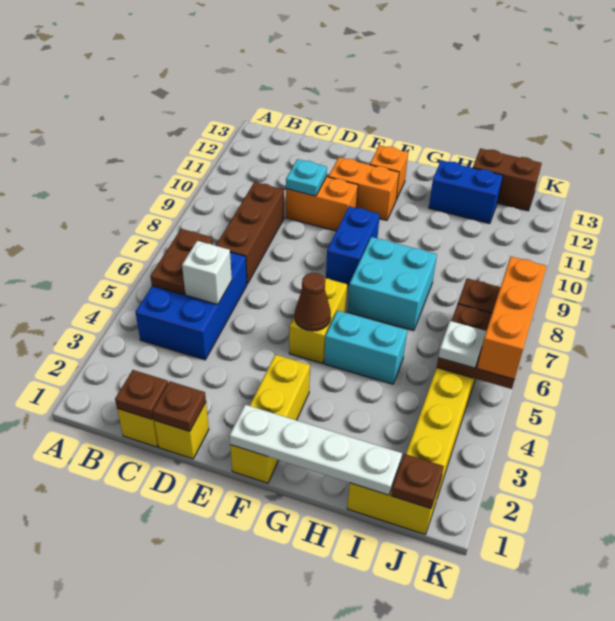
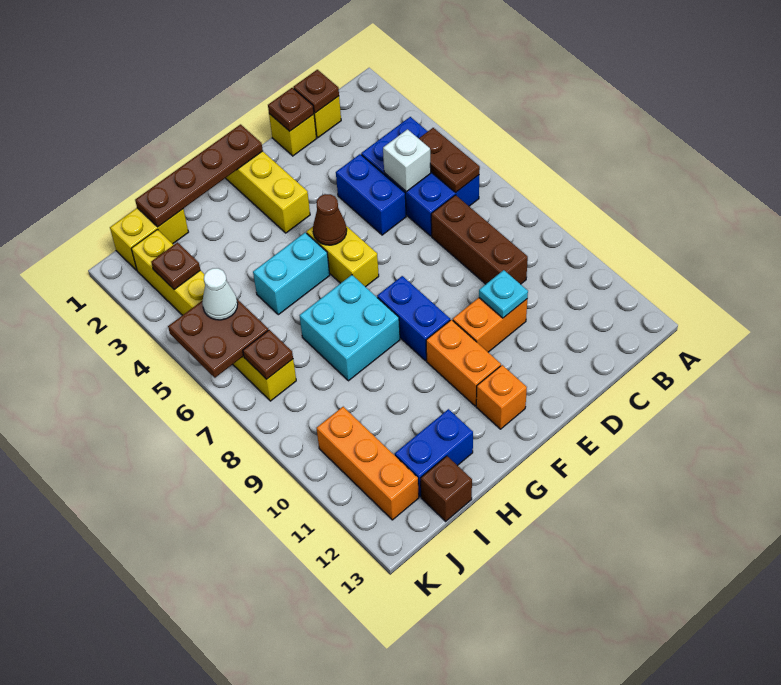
none -> blue 1x2 brick [336,154,406,235]
orange 1x2 brick [329,157,399,220] -> orange 1x2 brick turned to [426,320,501,406]
white 1x4 plate [230,405,402,495] -> brown 1x4 plate [135,124,263,227]
brown 1x2 brick [473,148,542,211] -> brown 1x1 brick [421,456,472,521]
brown 1x1 plate [391,454,444,509] -> brown 1x1 plate moved to [151,242,200,290]
white 1x1 plate [438,321,486,368] -> white 1x1 cone [202,268,238,320]
orange 1x3 brick [477,257,547,379] -> orange 1x3 brick moved to [317,407,419,520]

